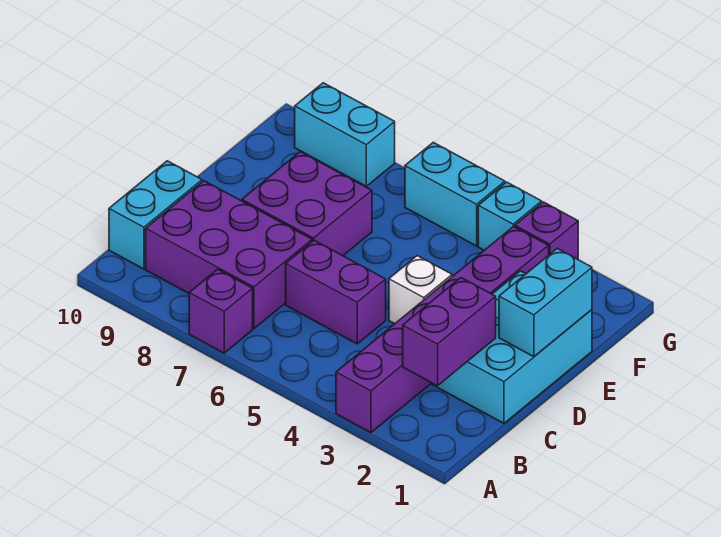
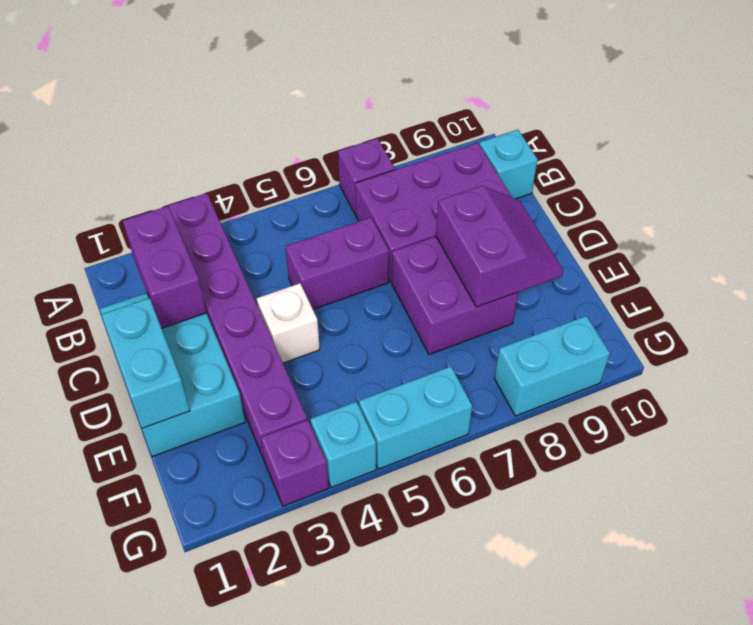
cyan 1x2 brick [109,161,202,269] -> cyan 1x1 brick [480,130,538,199]
none -> purple 2x2 slope [436,186,563,307]

